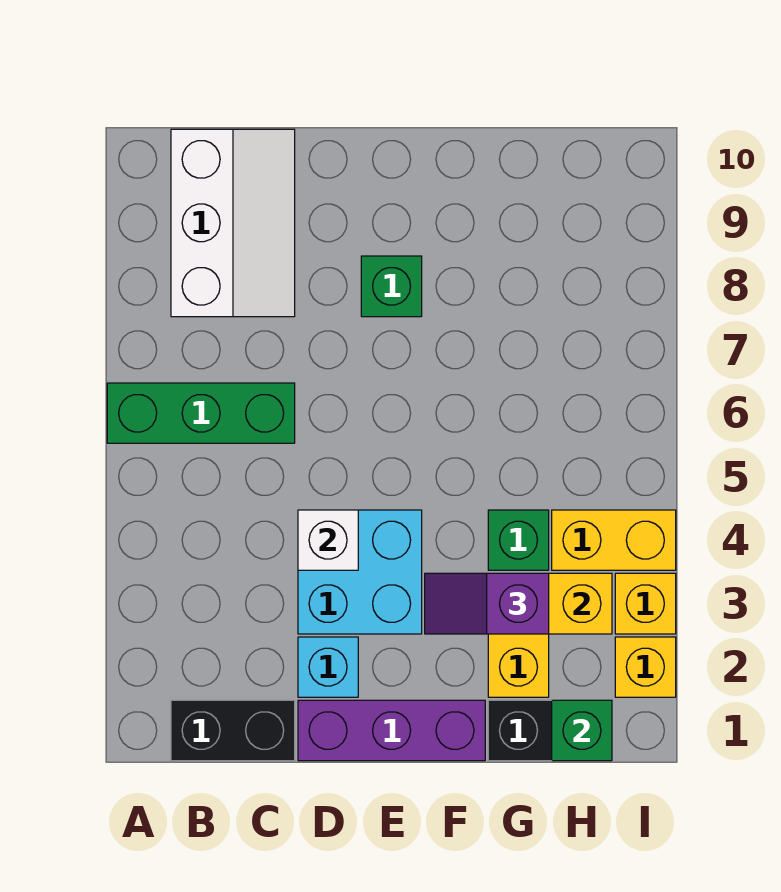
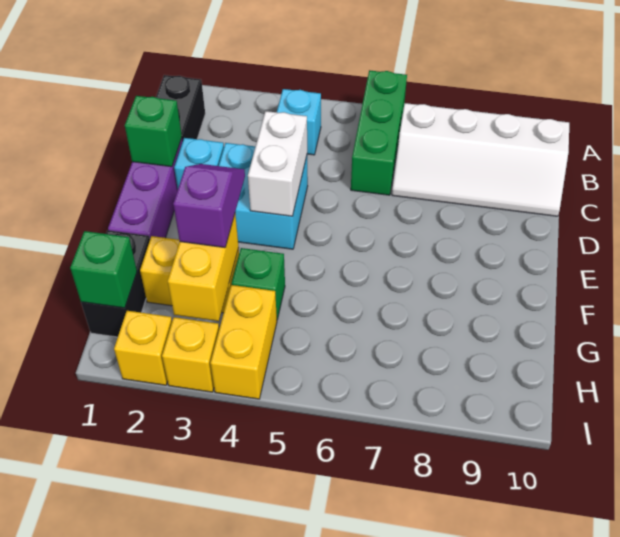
none -> cyan 1x1 brick [277,89,321,155]
white 2x3 slope [171,129,295,317] -> white 2x4 slope [392,103,569,216]
white 1x1 brick [298,510,358,570] -> white 1x2 brick [248,111,307,216]
green 1x1 brick [361,256,422,317] -> green 1x1 brick moved to [125,96,182,167]

